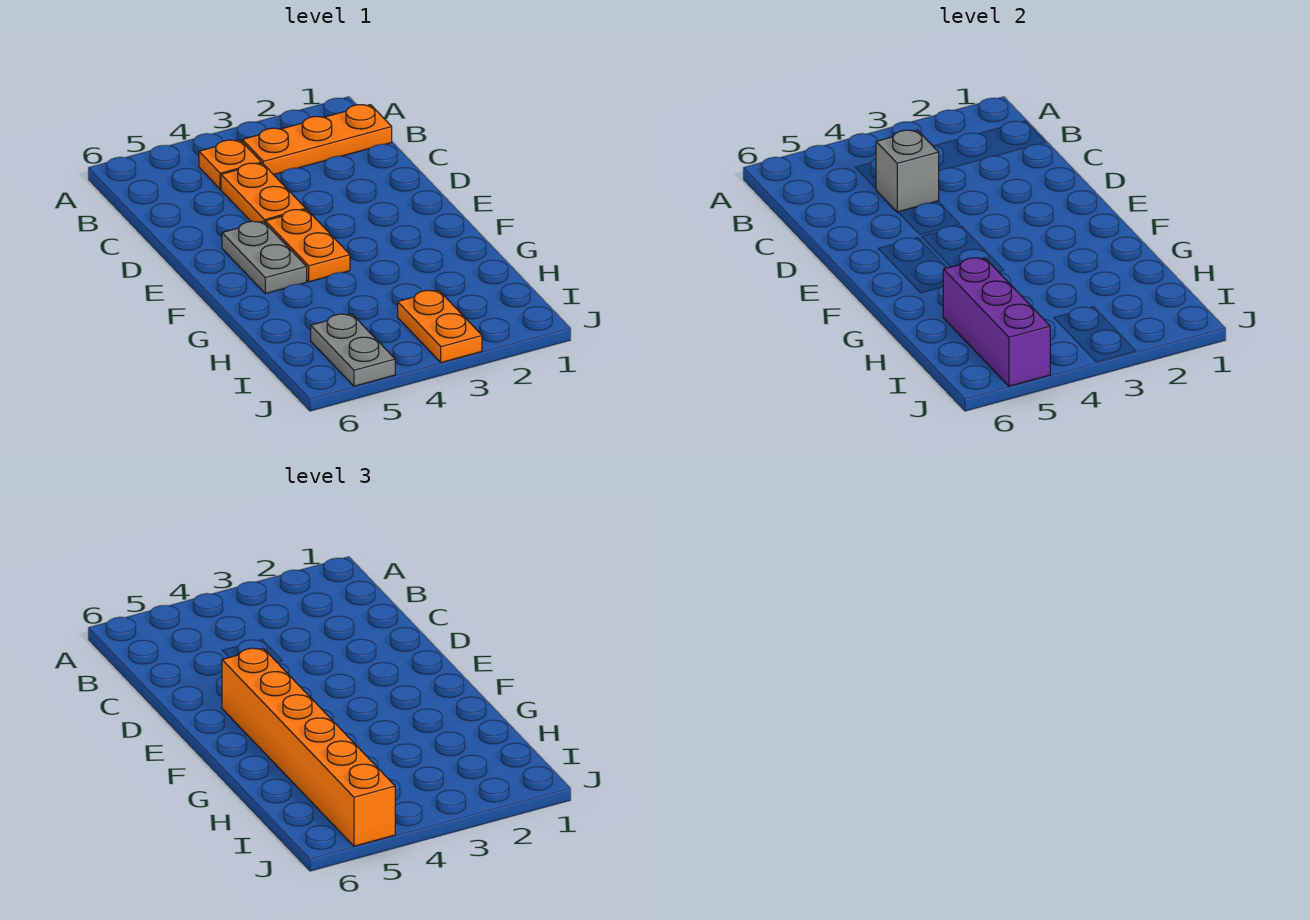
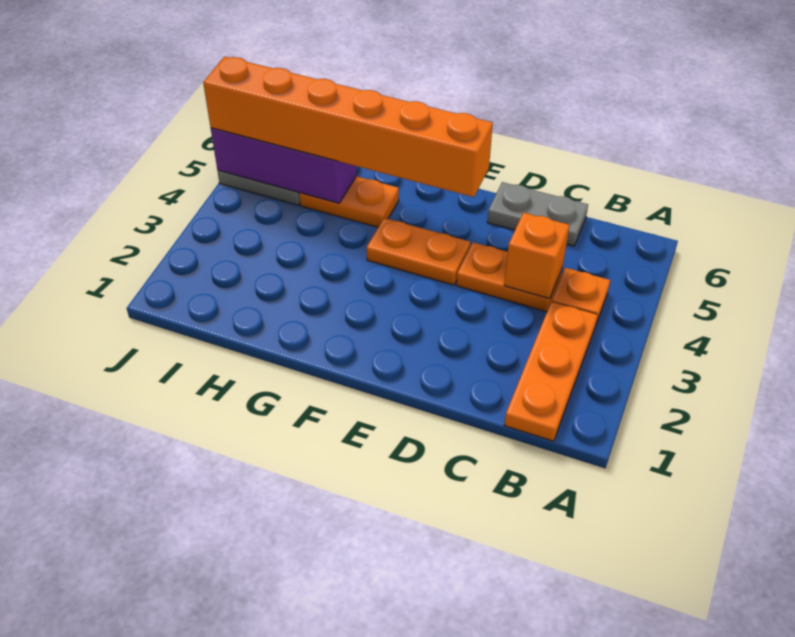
grey 1x1 brick [876,130,939,212] -> orange 1x1 brick [504,213,570,299]
grey 1x2 plate [222,221,307,294] -> grey 1x2 plate moved to [487,182,588,246]
orange 1x2 plate [398,290,482,363] -> orange 1x2 plate moved to [299,176,399,227]

